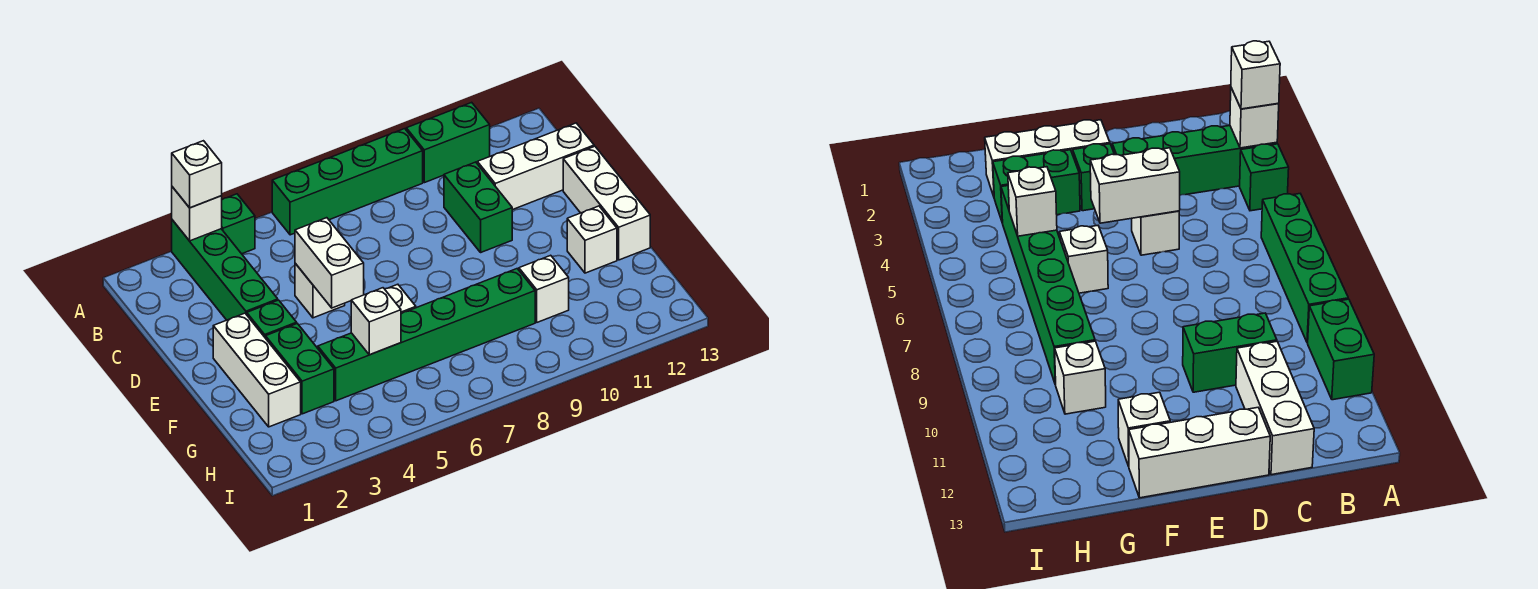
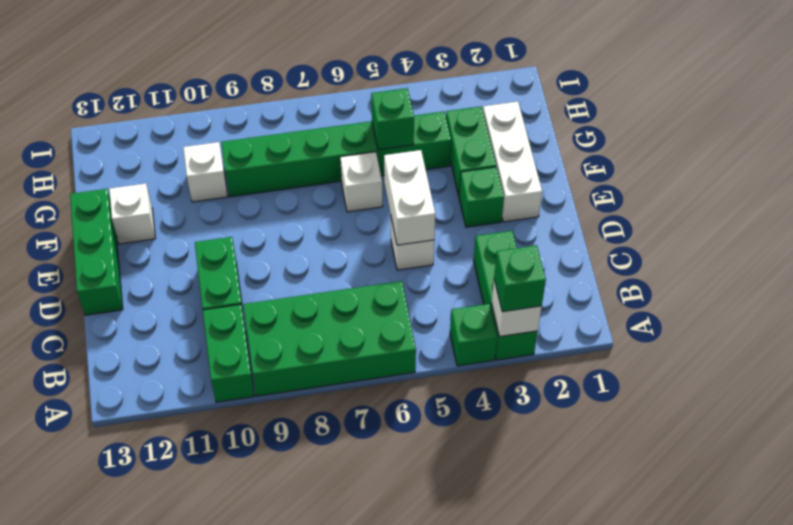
green 1x4 brick [172,220,278,320] -> green 1x3 brick [474,231,538,360]
white 1x1 brick [172,141,222,208] -> green 1x1 brick [494,245,546,312]
green 1x4 brick [272,129,423,235] -> green 2x4 brick [243,281,416,396]
green 1x2 brick [406,102,490,183] -> green 1x2 brick turned to [203,304,254,402]
white 1x3 brick [477,123,594,210] -> none
white 1x3 brick [563,146,650,260] -> green 1x3 brick [70,189,123,315]
white 1x1 brick [351,288,401,355] -> green 1x1 brick [371,88,414,150]

